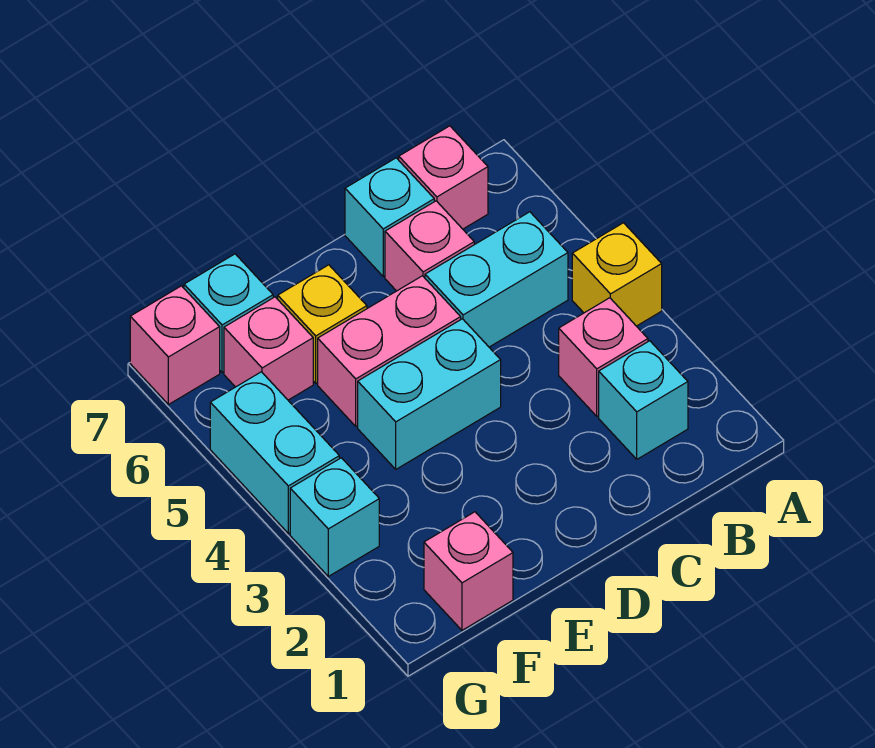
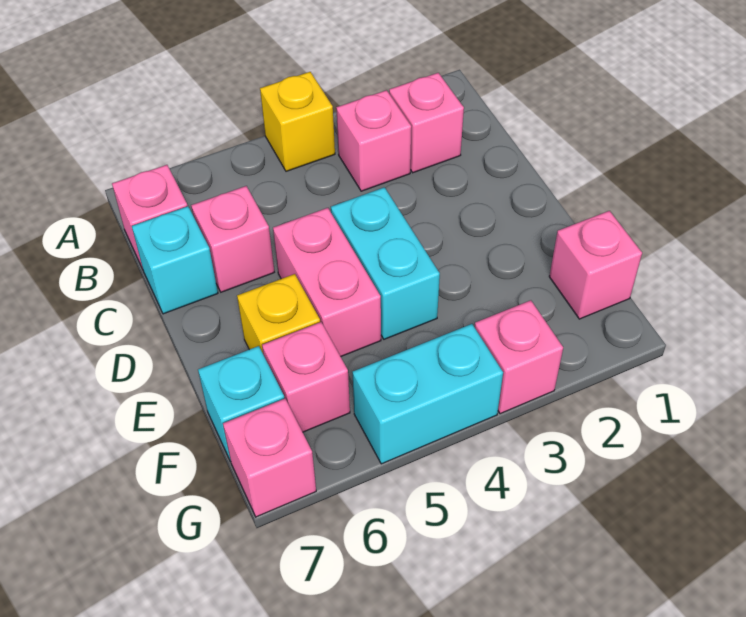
cyan 1x1 brick [599,341,688,459] -> pink 1x1 brick [389,73,464,173]
cyan 1x2 brick [425,212,568,347] -> none
cyan 1x1 brick [290,458,379,576] -> pink 1x1 brick [475,300,563,414]

